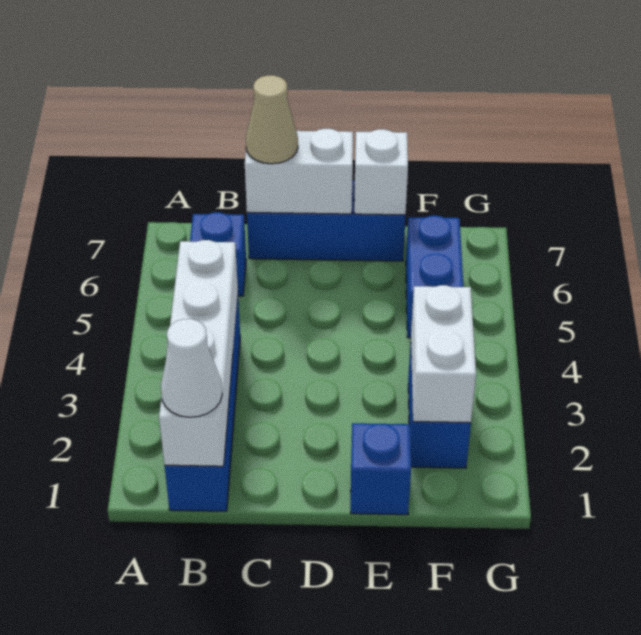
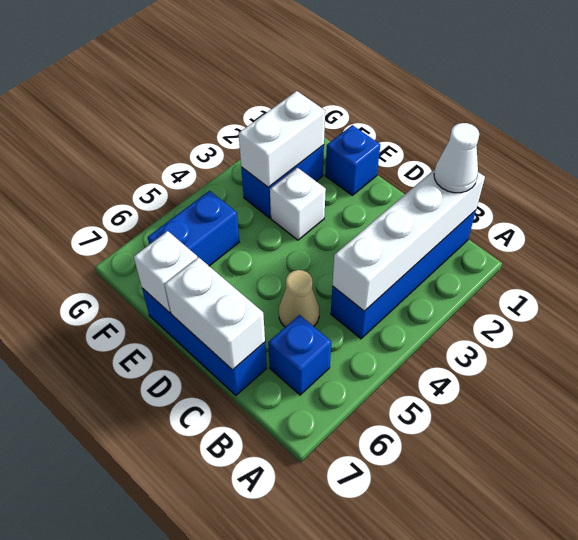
tan 1x1 cone [246,75,298,164] -> tan 1x1 cone moved to [279,270,319,327]
none -> white 1x1 brick [270,168,326,240]

